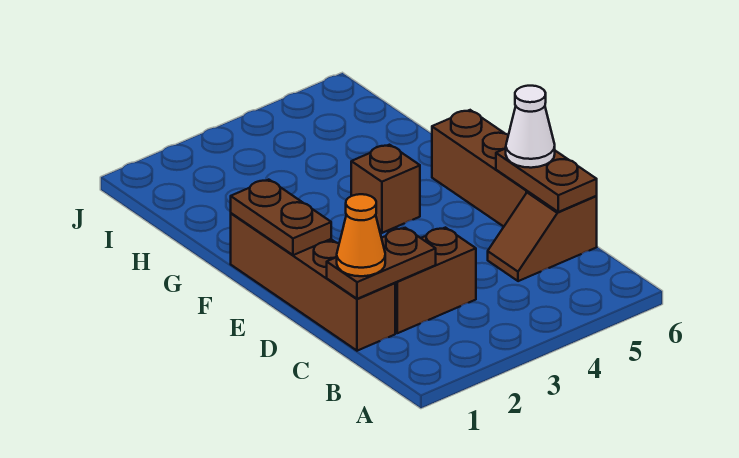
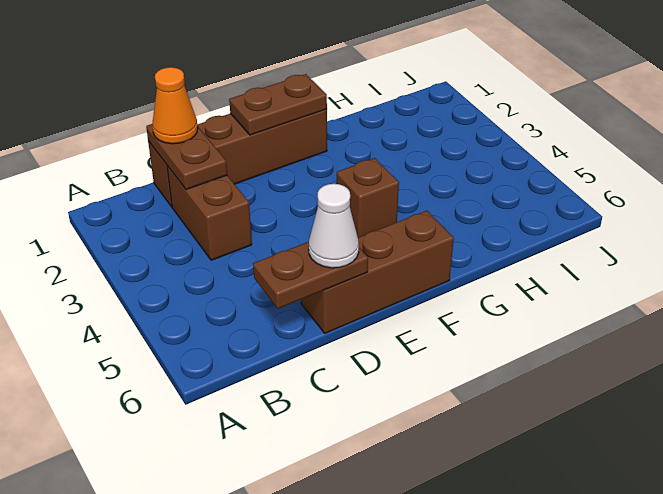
brown 1x2 slope [488,192,597,281] -> none

